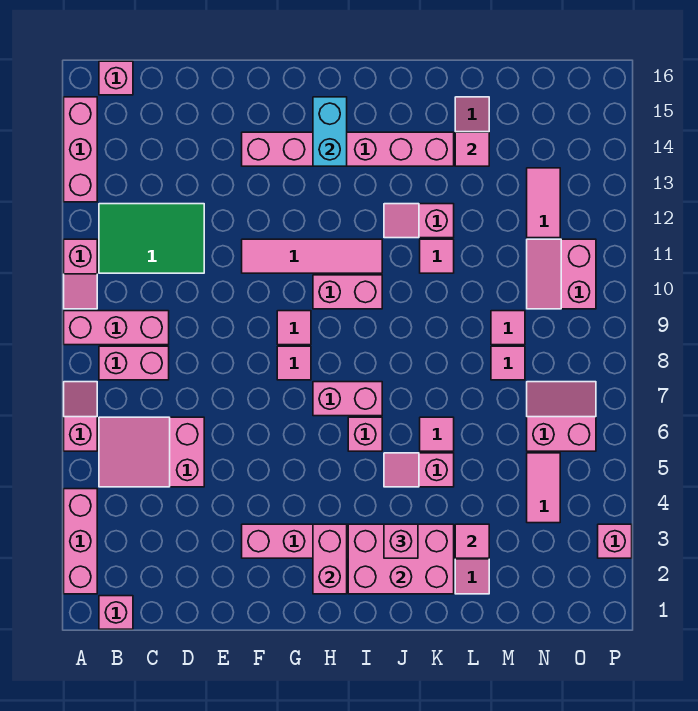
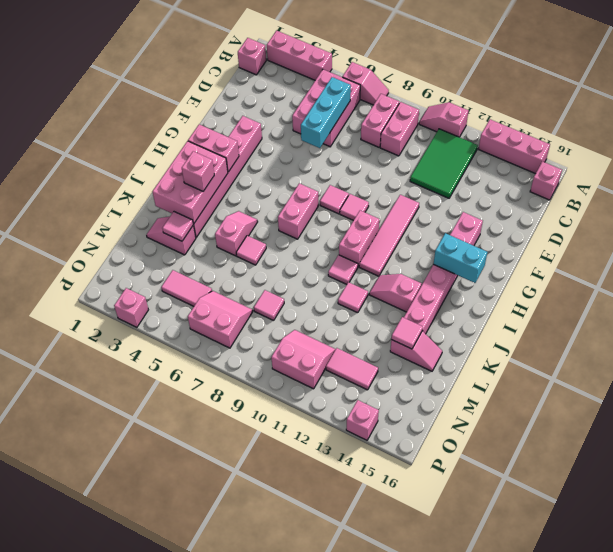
pink 1x3 brick [64,311,169,345] -> pink 1x2 brick [380,102,419,156]
pink 2x3 slope [99,417,204,487] -> pink 2x3 brick [292,69,360,147]
none -> cyan 1x3 brick [301,77,351,148]
pink 1x1 brick [348,417,382,451] -> pink 1x1 brick moved to [346,400,379,440]
pink 1x2 slope [384,204,454,238] -> pink 1x2 slope turned to [369,274,422,312]
pink 1x1 tile [491,311,525,345] -> pink 1x1 tile moved to [328,255,358,284]
pink 2x2 slope [527,382,596,451] -> pink 2x2 slope turned to [188,291,253,348]

